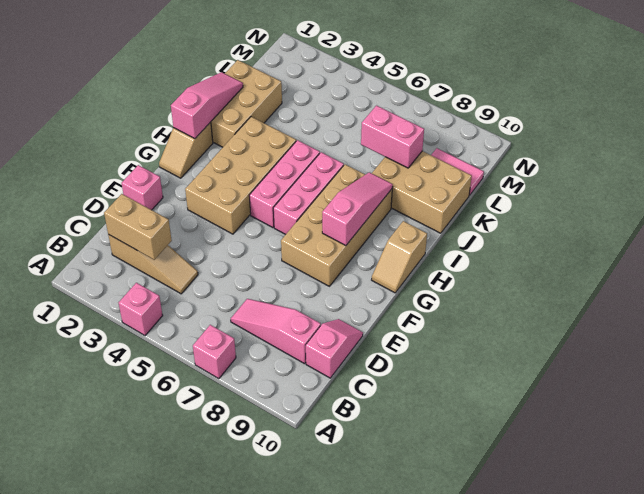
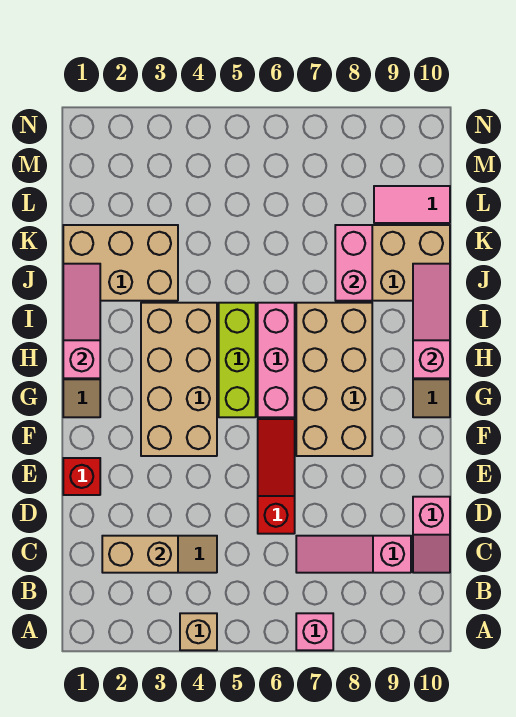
pink 1x1 brick [119,283,163,335] -> tan 1x1 brick [180,613,217,650]
pink 1x2 slope [306,319,363,378] -> pink 1x2 slope turned to [413,497,450,573]
none -> red 1x3 slope [258,419,295,534]
pink 1x1 brick [122,165,163,210] -> red 1x1 brick [63,458,100,495]
pink 1x3 brick [249,140,320,228] -> lime 1x3 brick [219,303,256,417]
pink 1x3 slope [322,172,393,246] -> pink 1x3 slope moved to [413,264,450,378]
tan 2x3 brick [211,60,282,147] -> tan 2x3 brick turned to [63,225,178,301]
pink 1x2 brick [361,106,424,168] -> pink 1x2 brick turned to [335,225,372,301]

